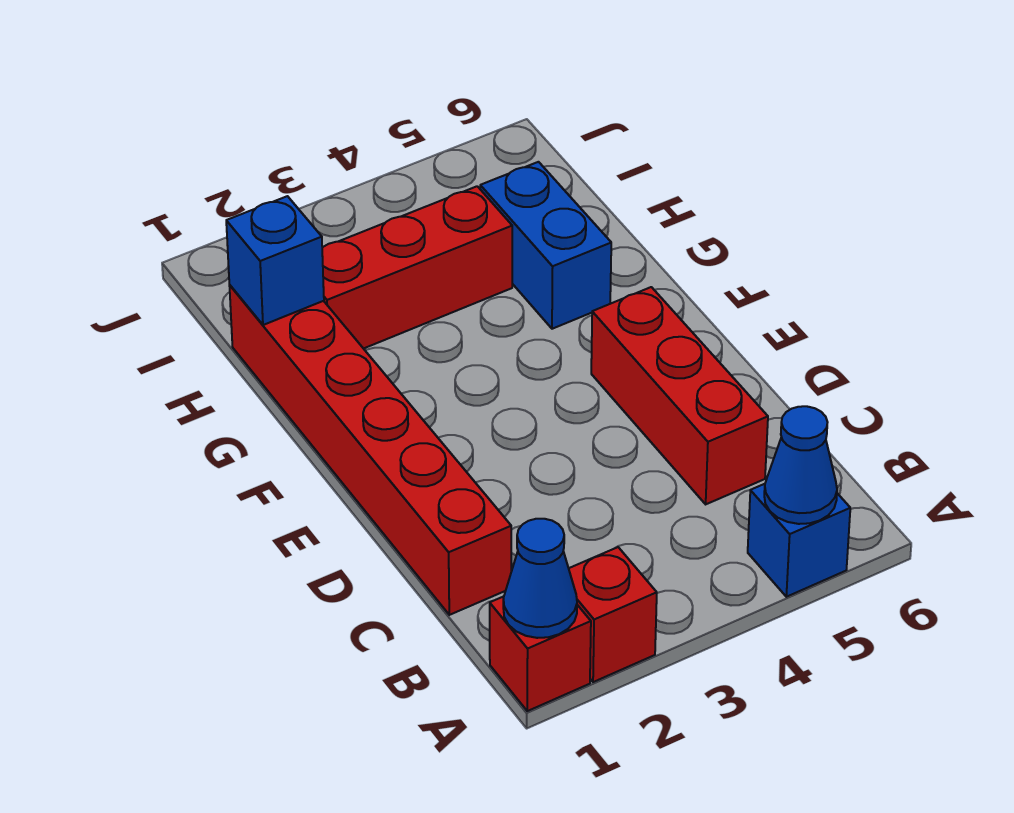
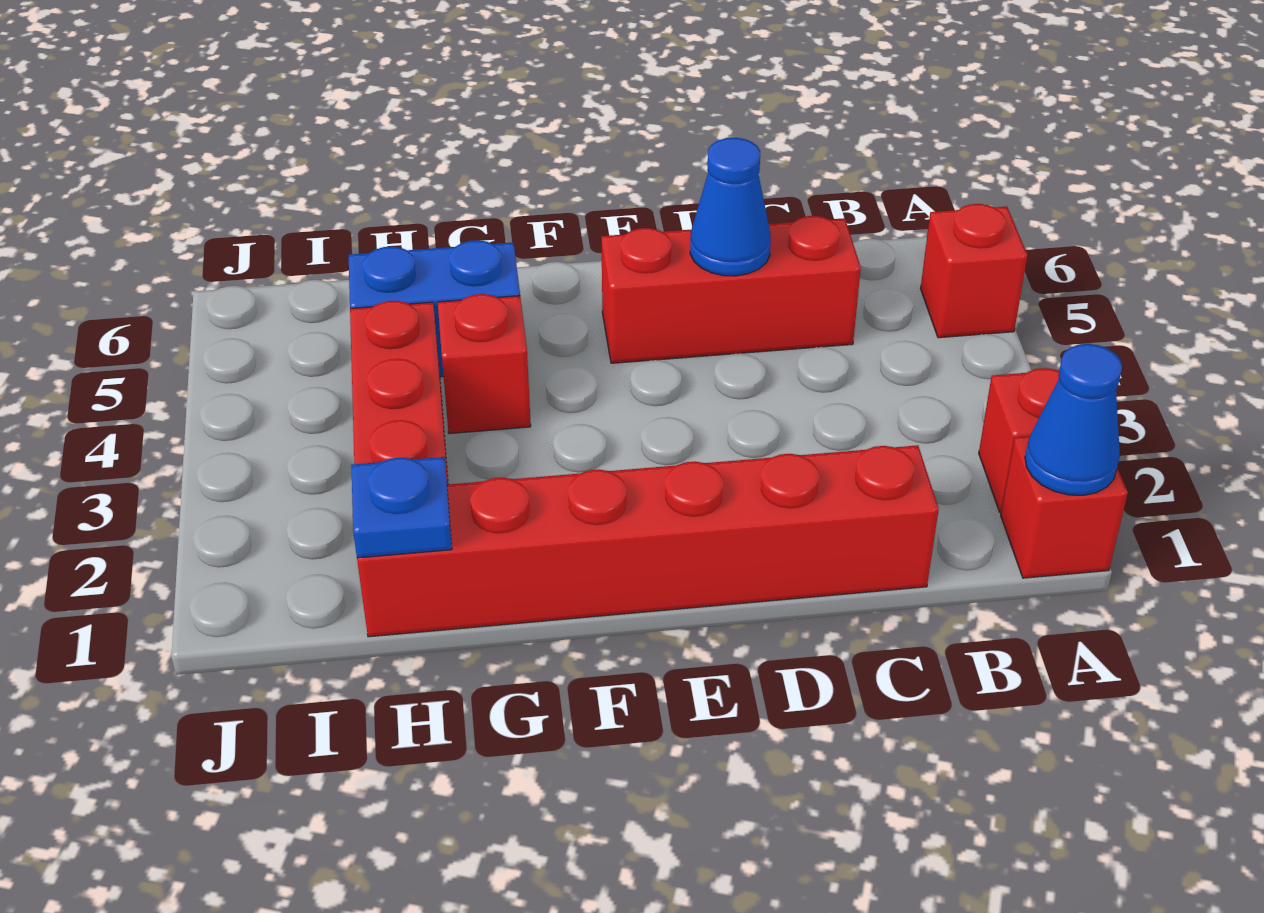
blue 1x1 brick [748,484,850,597] -> red 1x1 brick [921,204,1027,338]
blue 1x1 cone [764,406,837,524] -> blue 1x1 cone moved to [690,138,771,276]
none -> red 1x1 brick [438,294,531,434]
blue 1x1 brick [226,196,324,325] -> blue 1x1 plate [351,457,452,558]

